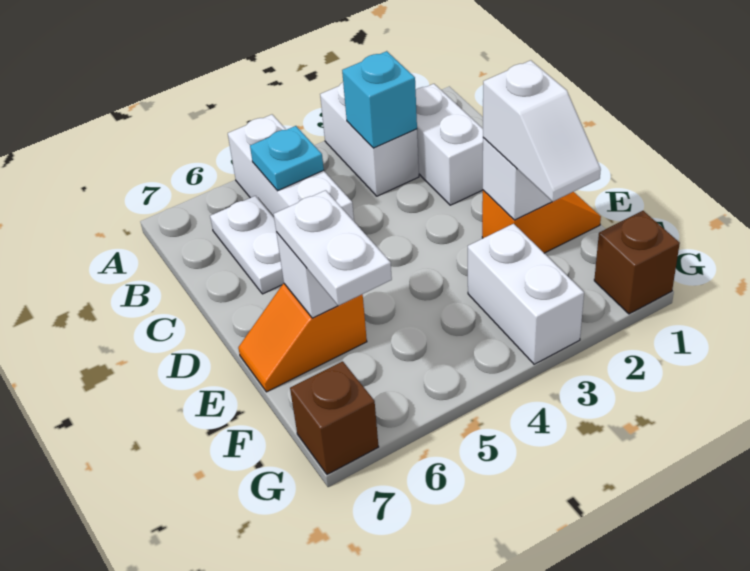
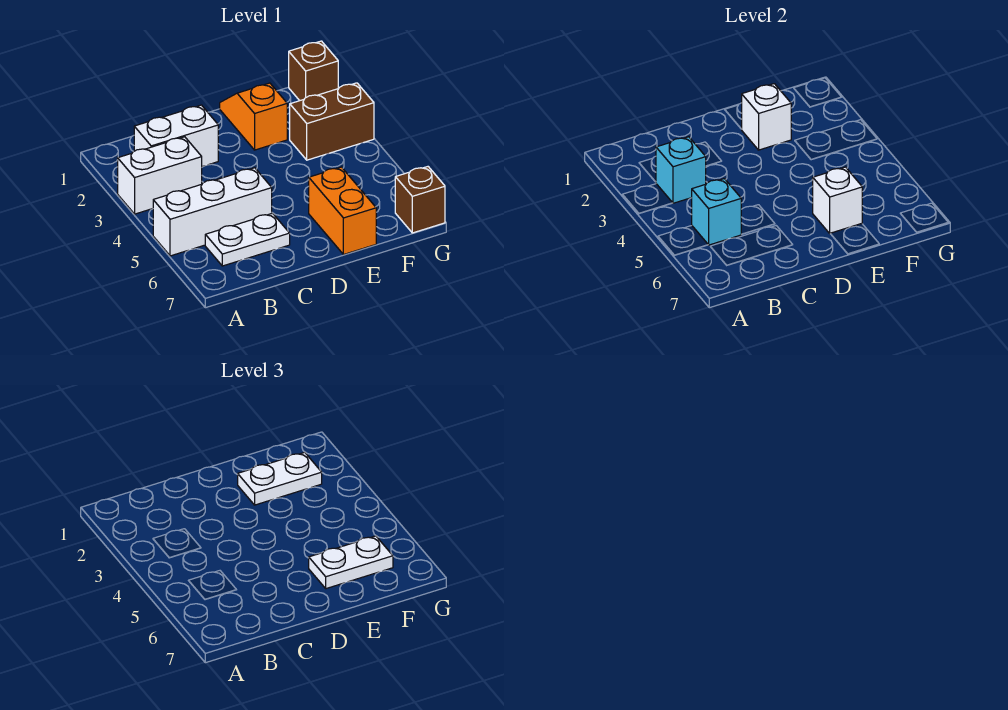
cyan 1x1 plate [250,126,324,191] -> cyan 1x1 brick [692,179,741,245]
white 1x2 slope [483,60,601,202] -> white 1x2 plate [238,452,322,505]
orange 1x2 slope [238,284,367,392] -> orange 1x2 brick [309,167,376,255]
white 1x2 brick [468,224,584,364] -> brown 1x2 brick [290,83,374,160]

